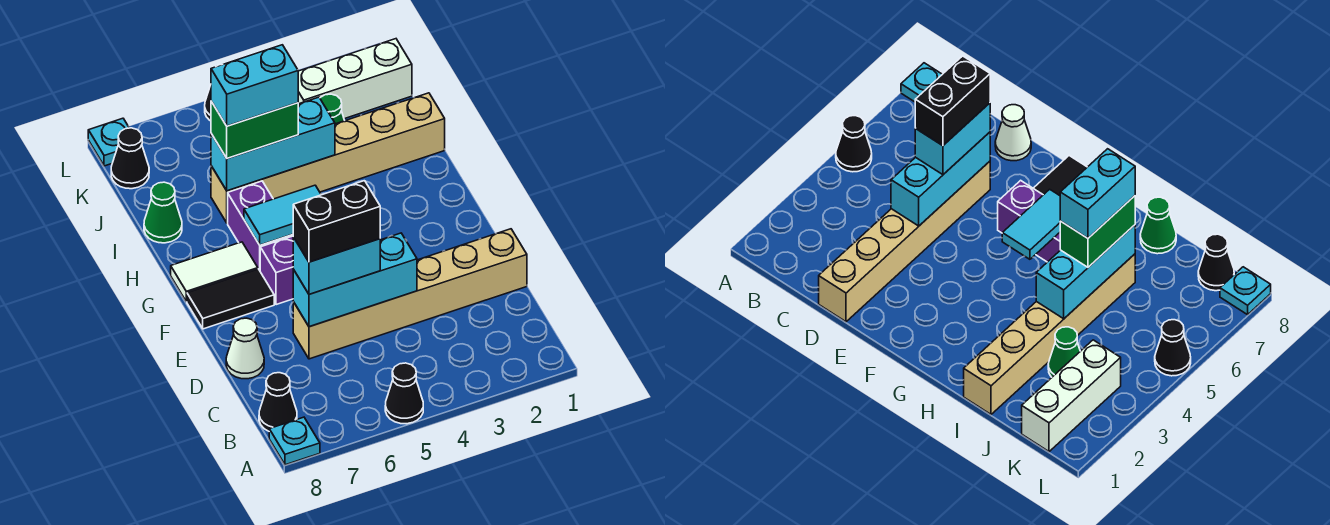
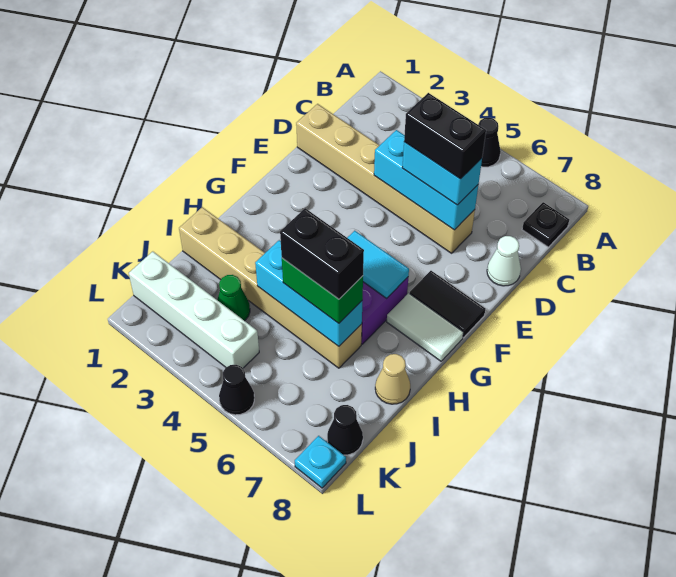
cyan 1x1 plate [269,417,320,465] -> none
black 1x1 cone [259,373,297,431] -> black 1x1 plate [522,202,569,247]
purple 1x1 brick [260,236,294,305] -> none
cyan 1x2 brick [211,45,298,126] -> black 1x2 brick [280,208,364,299]
green 1x1 cone [144,182,182,243] -> tan 1x1 cone [375,354,410,404]
white 1x3 brick [298,39,412,119] -> white 1x4 brick [129,252,259,368]

